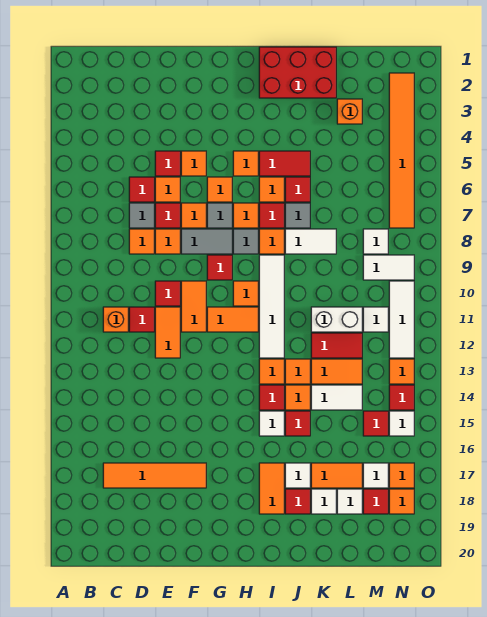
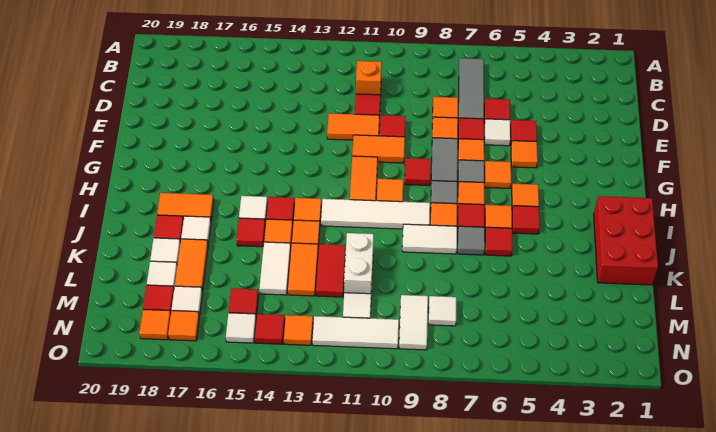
orange 1x4 tile [103,463,206,488] -> none
grey 1x1 tile [129,203,154,228] -> grey 1x3 tile [459,58,484,119]
orange 1x1 tile [155,177,180,202] -> white 1x1 tile [485,119,511,146]
red 1x2 tile [259,151,310,176] -> red 1x1 tile [512,206,540,234]
white 1x2 tile [285,229,336,254] -> white 1x2 tile turned to [402,224,457,254]
orange 1x1 brick [337,99,362,124] -> none
orange 1x6 tile [389,73,414,228] -> none

